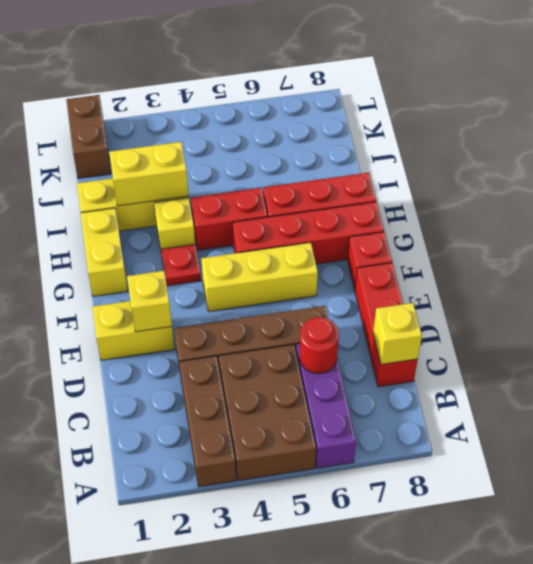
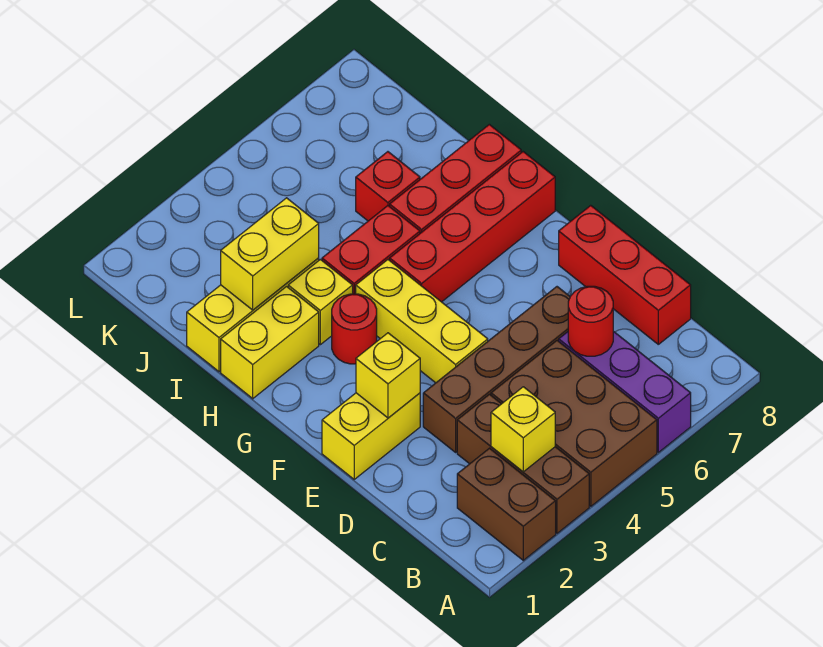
yellow 1x1 brick [373,303,422,364] -> yellow 1x1 brick moved to [491,387,555,472]
yellow 1x3 brick [201,242,318,312] -> yellow 1x3 brick turned to [356,260,488,383]
red 1x1 brick [348,232,392,290] -> red 1x1 brick moved to [356,152,420,221]
yellow 1x2 brick [81,208,128,296] -> yellow 1x2 brick turned to [221,287,319,399]
red 1x1 plate [161,244,201,286] -> red 1x1 round brick [332,294,377,364]
brown 1x2 brick [66,95,111,178] -> brown 1x2 brick moved to [457,448,556,560]

